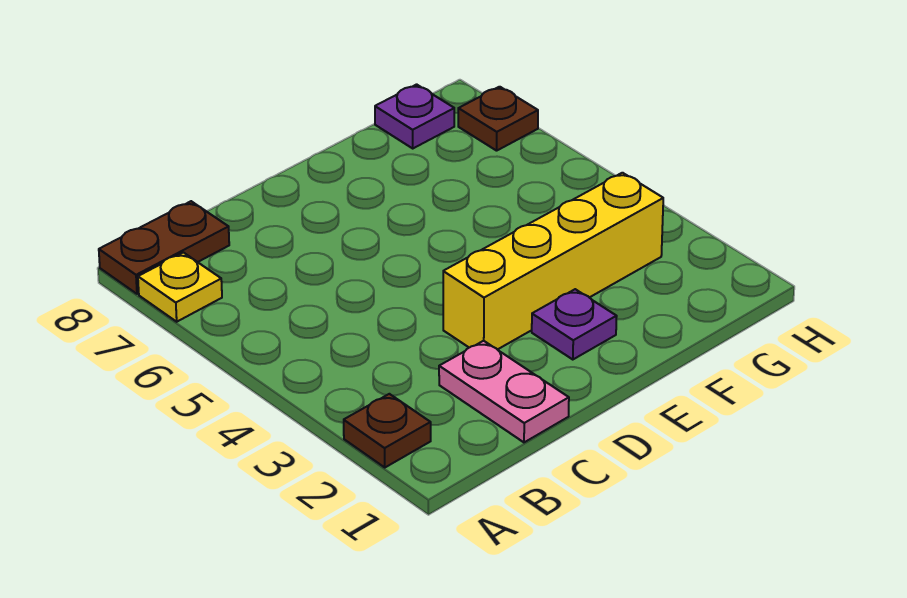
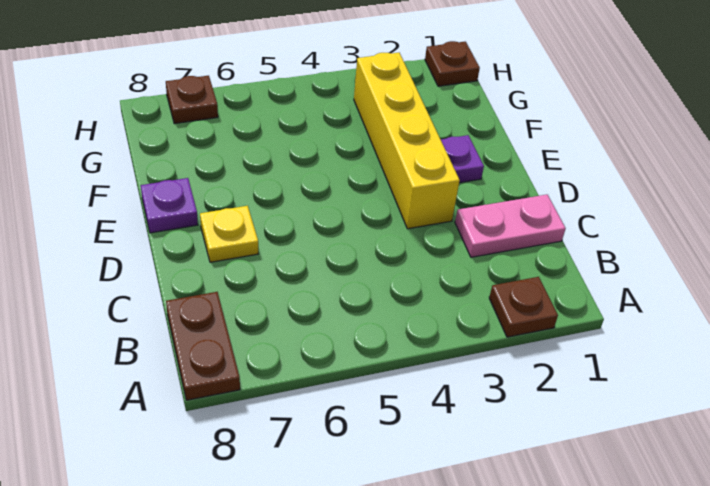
yellow 1x1 plate [138,253,222,322] -> yellow 1x1 plate moved to [200,206,258,262]
purple 1x1 plate [375,84,454,148] -> purple 1x1 plate moved to [141,178,198,233]
none -> brown 1x1 plate [425,41,480,86]

